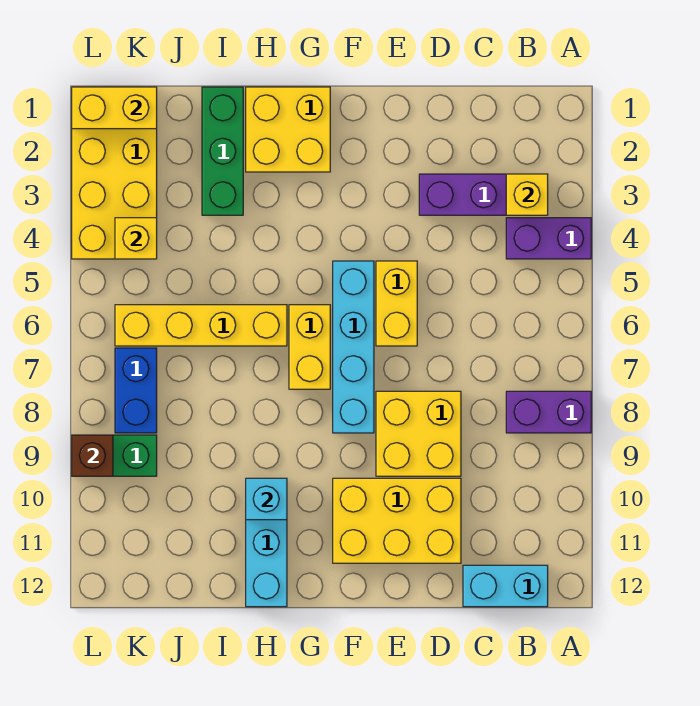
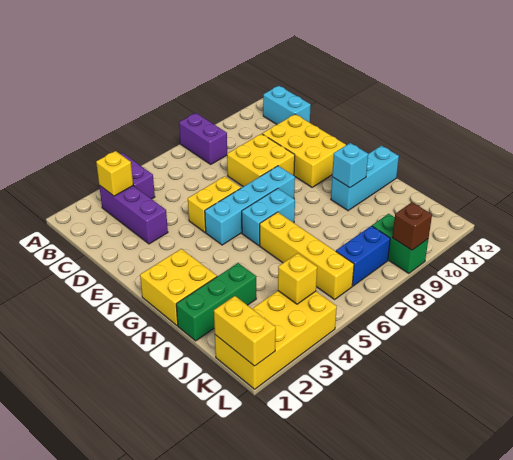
yellow 1x2 brick [289,305,330,389] -> cyan 1x2 brick [242,188,295,245]

